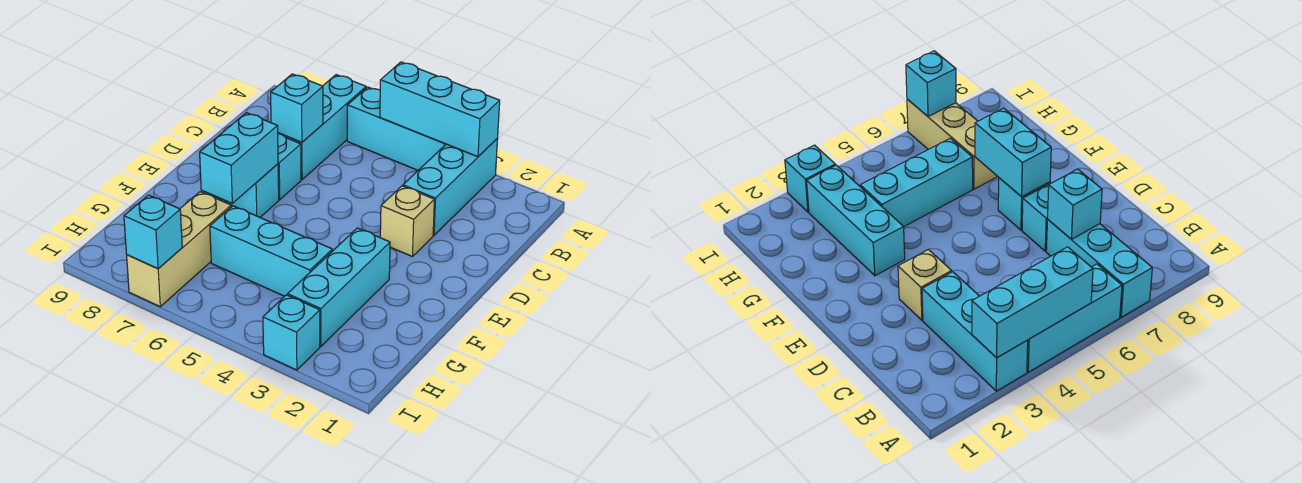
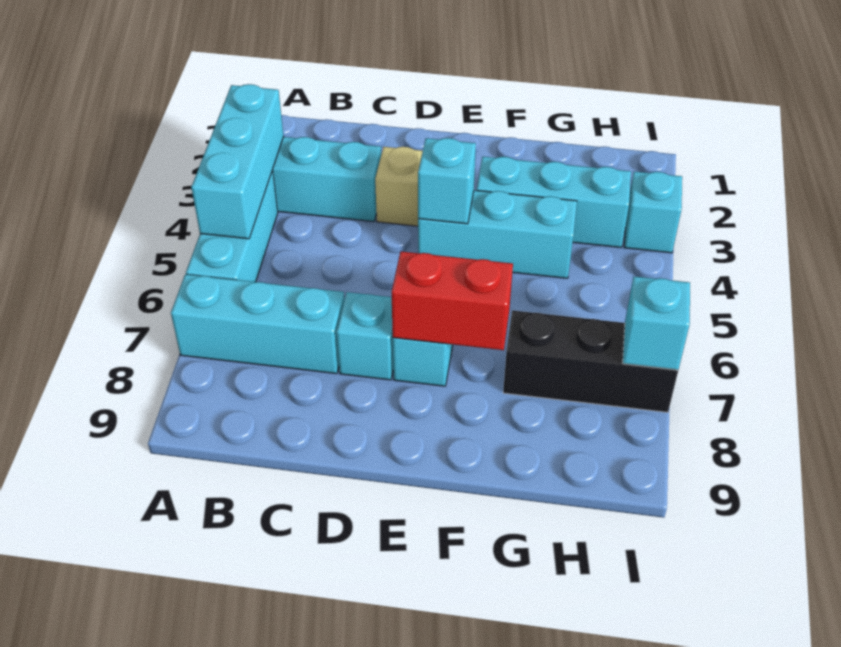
cyan 1x1 brick [271,74,323,142] -> cyan 1x1 brick moved to [418,138,476,224]
cyan 1x2 brick [200,113,278,203] -> red 1x2 brick [392,252,513,350]
cyan 1x3 brick [210,206,332,296] -> cyan 1x3 brick turned to [418,190,577,278]
tan 1x3 brick [127,192,231,307] -> black 1x3 brick [503,310,678,412]

